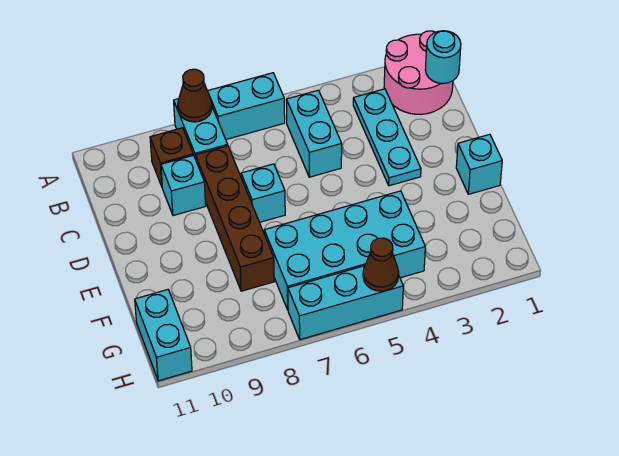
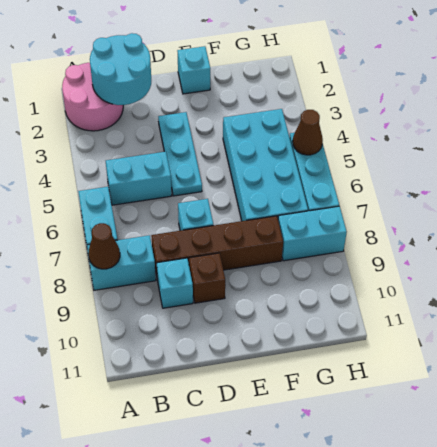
cyan 1x1 round brick [425,31,461,83] -> cyan 2x2 round brick [90,33,151,105]
cyan 1x3 plate [353,89,421,186] -> cyan 1x3 plate turned to [158,112,202,196]
brown 1x1 brick [150,128,193,186] -> brown 1x1 brick moved to [189,253,225,303]
cyan 1x2 brick [135,290,192,381] -> cyan 1x2 brick moved to [278,206,347,261]

